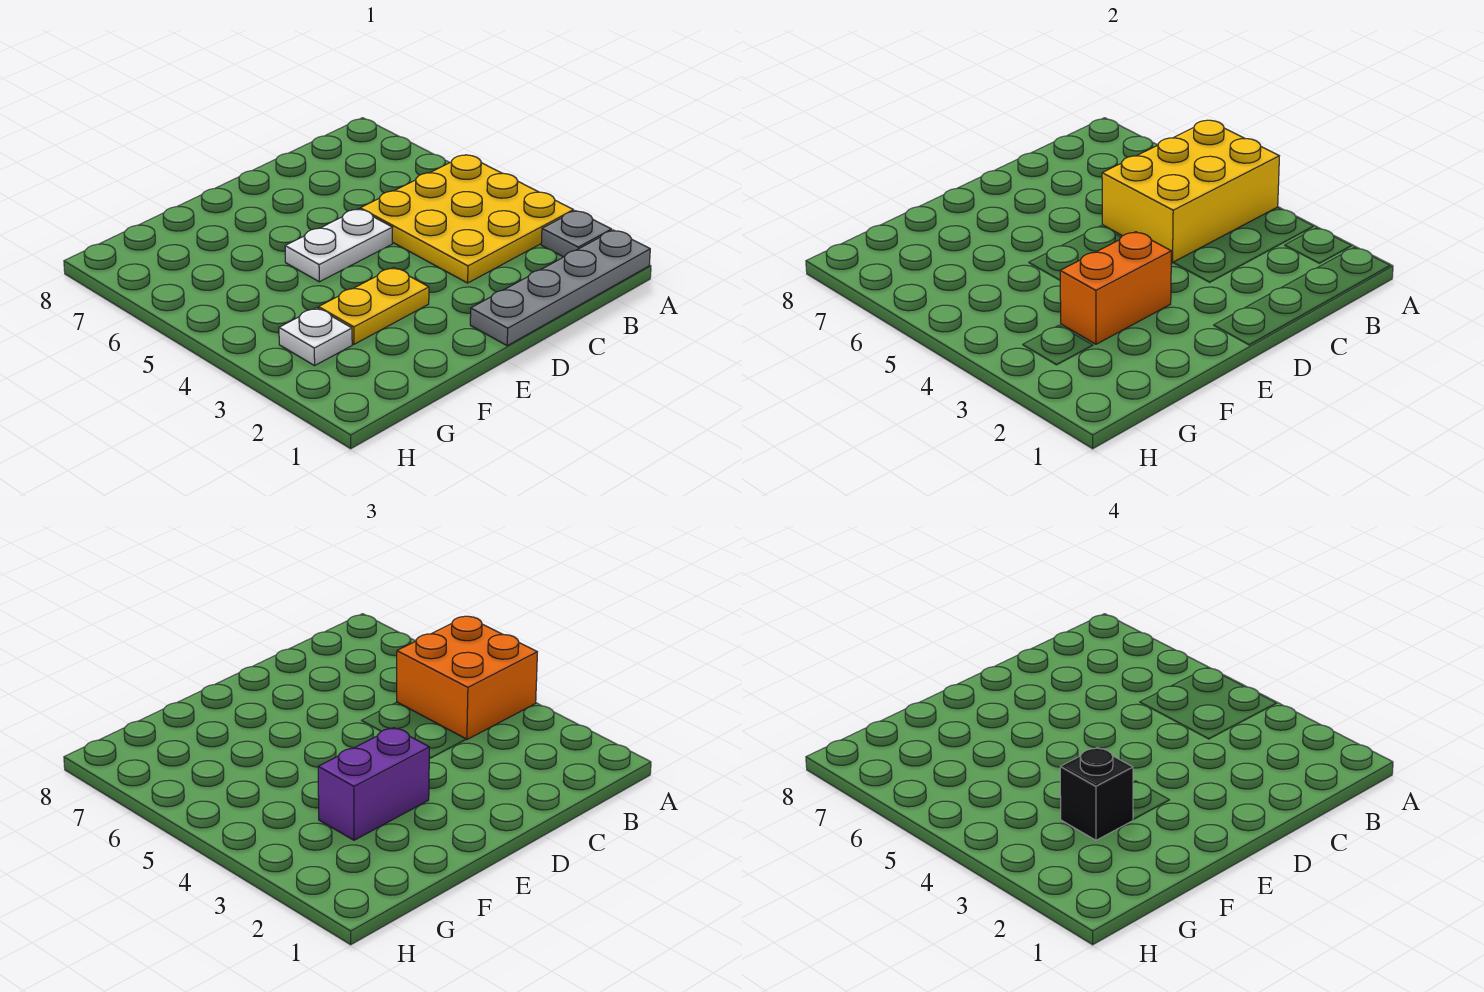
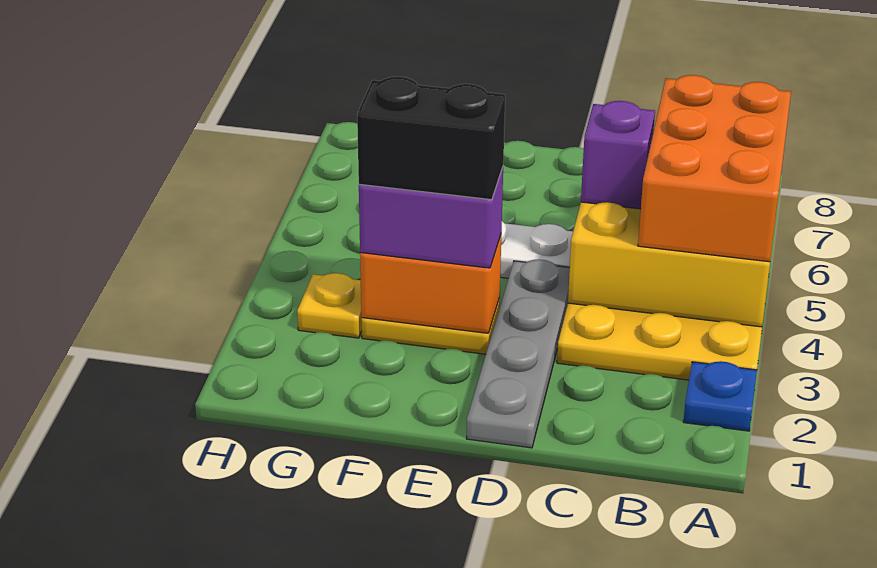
grey 1x4 plate [470,230,650,346] -> grey 1x4 plate turned to [467,259,570,448]
grey 1x1 plate [541,211,612,257] -> blue 1x1 plate [683,361,757,431]
orange 2x2 brick [397,616,537,740] -> orange 2x3 brick [638,75,791,262]
none -> purple 1x1 brick [581,101,655,209]
black 1x1 brick [1060,747,1133,840] -> black 1x2 brick [357,77,505,200]
white 1x1 plate [279,308,352,366] -> yellow 1x1 plate [297,273,362,338]

